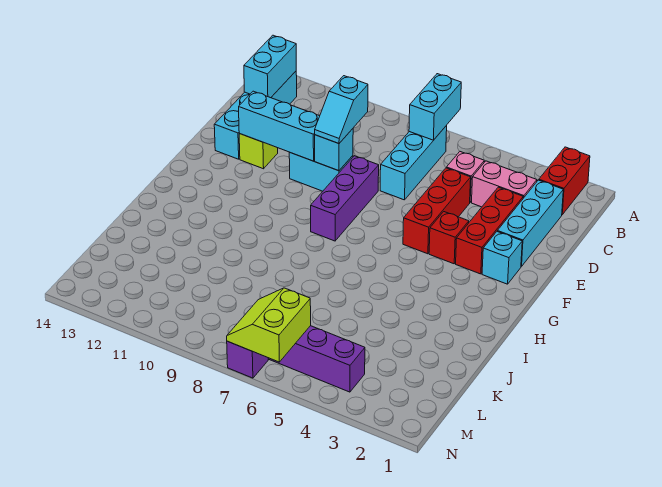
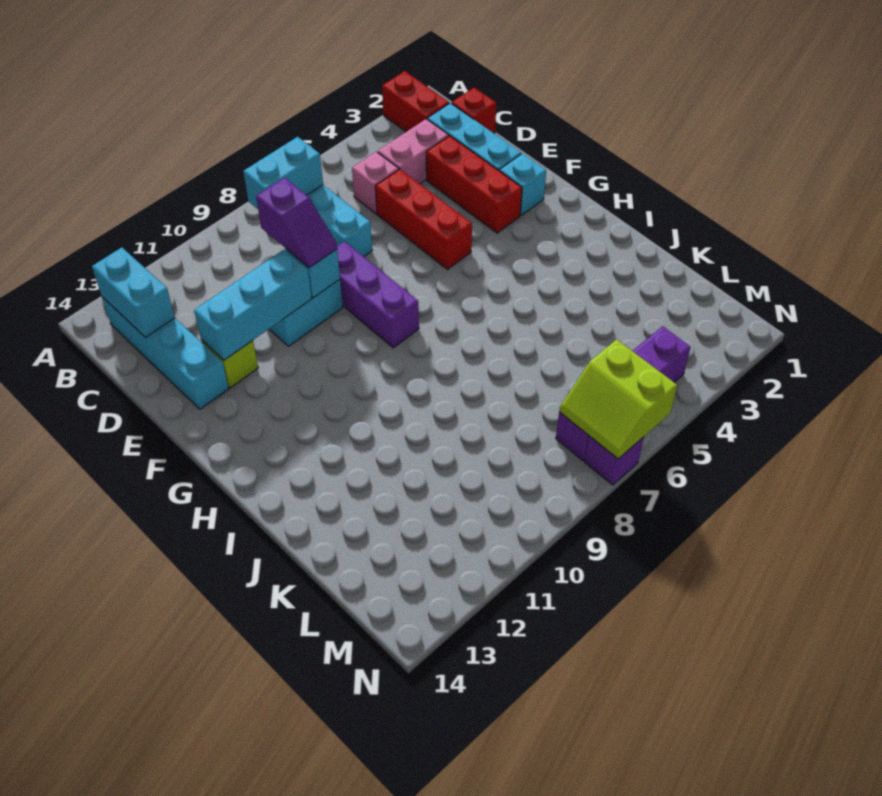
cyan 1x2 brick [409,74,461,140] -> cyan 1x2 brick turned to [243,137,323,209]
cyan 1x2 slope [315,76,368,144] -> purple 1x2 slope [256,178,337,268]
red 1x1 brick [429,212,469,264] -> red 1x1 brick moved to [452,88,496,133]

